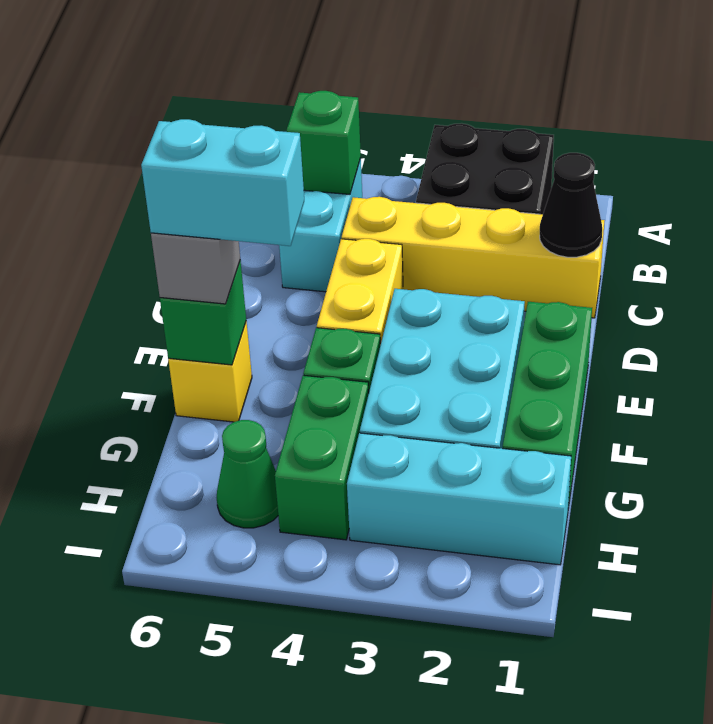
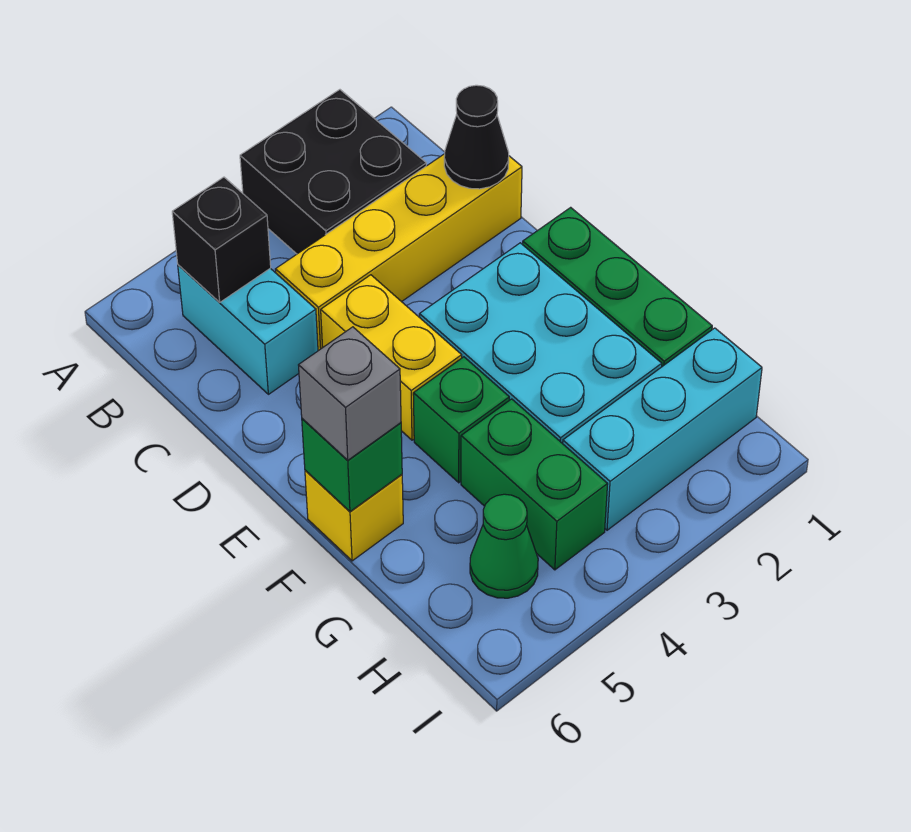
green 1x1 brick [287,91,361,194] -> black 1x1 brick [172,177,271,302]
cyan 1x2 brick [141,119,304,246] -> none

